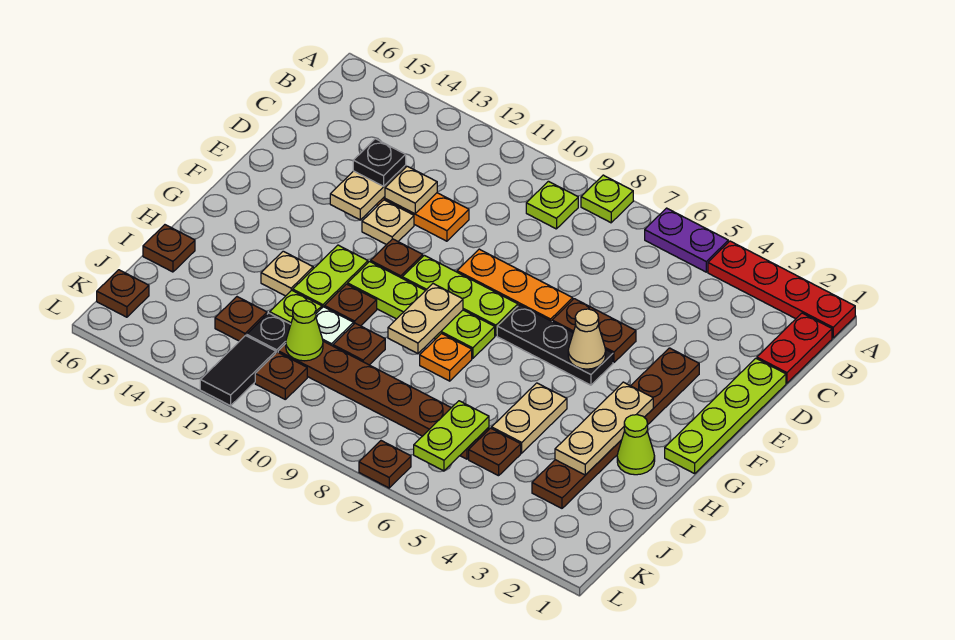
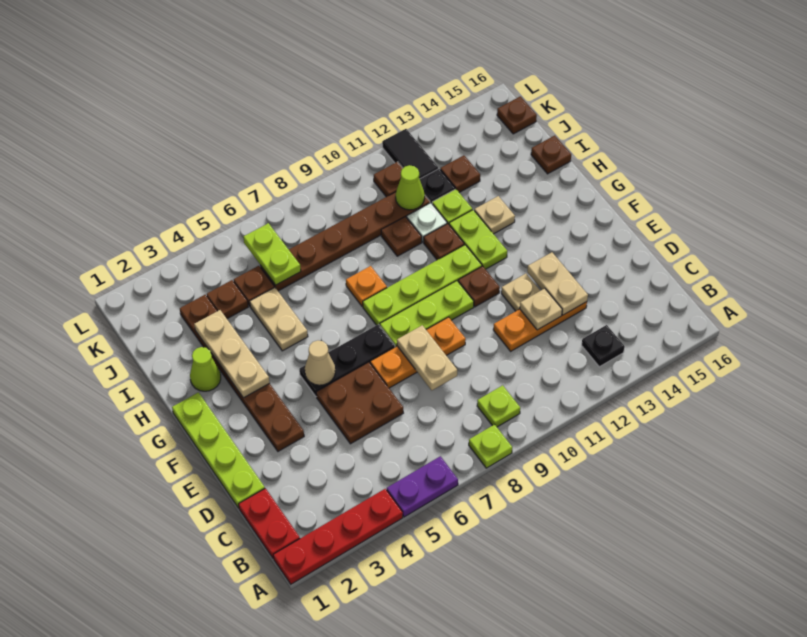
black 1x1 plate [353,139,406,186] -> black 1x1 plate moved to [582,325,625,367]
brown 1x2 plate [552,299,636,362] -> brown 2x2 plate [316,362,403,444]
tan 1x2 plate [388,284,463,354] -> tan 1x2 plate moved to [397,325,457,390]
brown 1x1 plate [359,441,411,488] -> brown 1x1 plate moved to [207,280,248,319]

